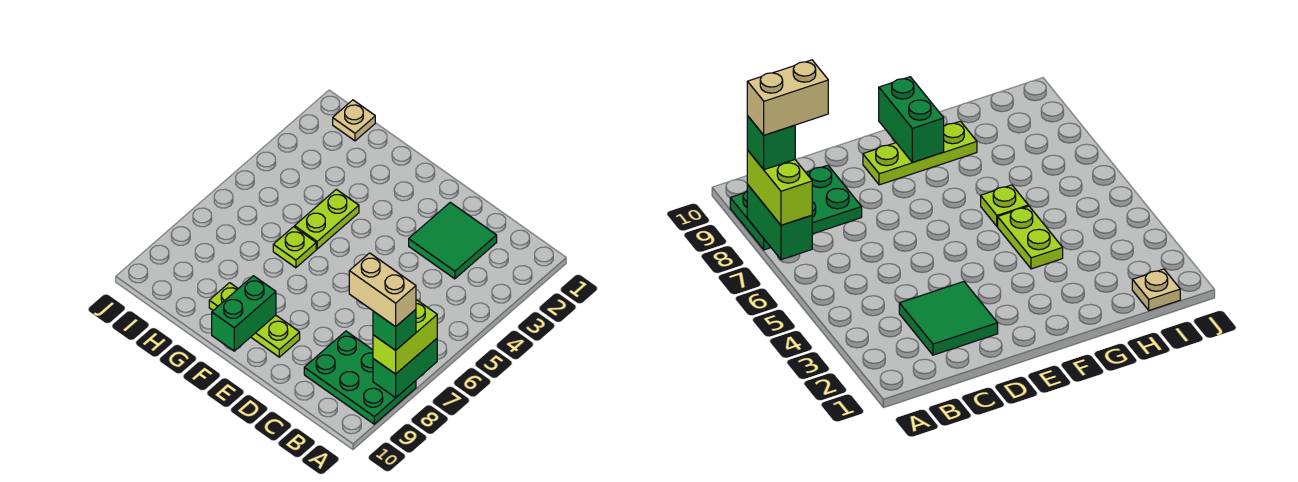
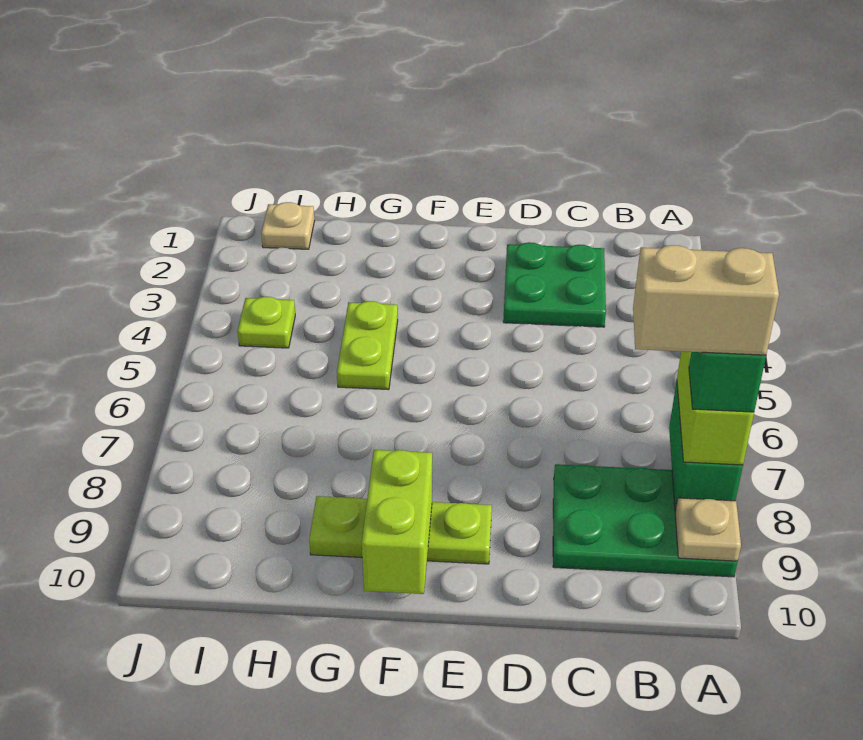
none -> tan 1x1 plate [675,498,741,561]
green 2x2 tile [409,202,497,279] -> green 2x2 plate [503,242,606,327]
green 1x2 brick [212,276,276,351] -> lime 1x2 brick [362,450,432,594]
lime 1x1 plate [273,227,316,268] -> lime 1x1 plate moved to [237,297,295,348]

